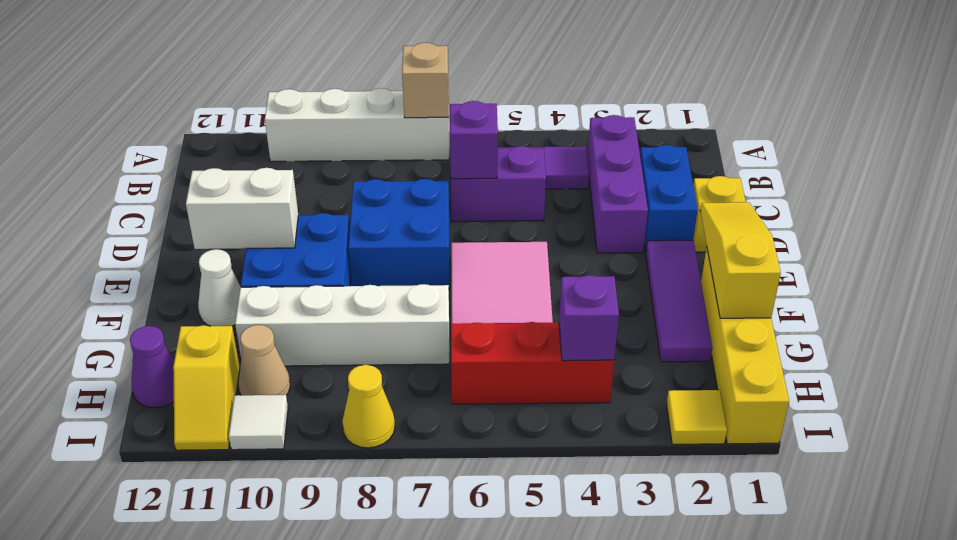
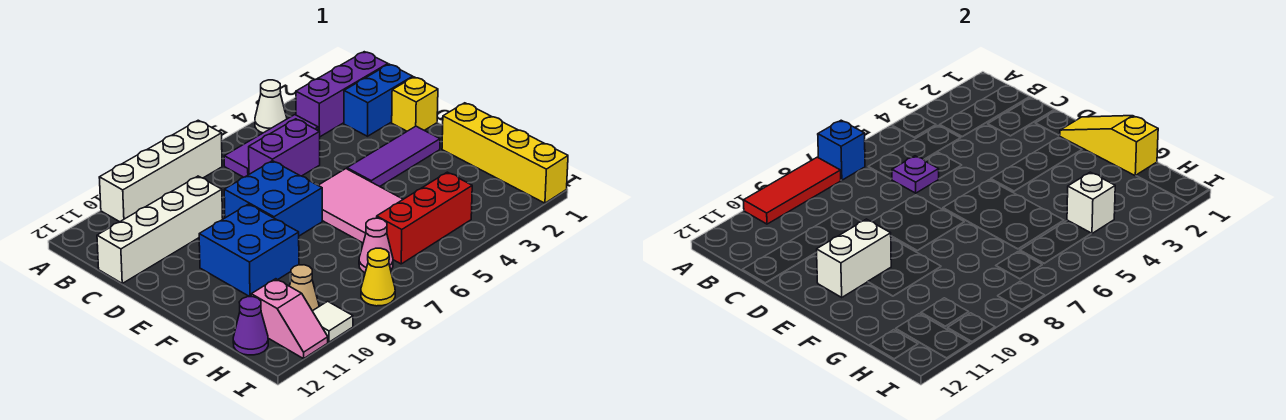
tan 1x1 brick [402,43,449,118] -> blue 1x1 brick [818,120,865,180]
none -> red 1x3 tile [743,157,841,224]
purple 1x3 brick [587,115,648,253] -> purple 1x3 brick turned to [296,52,388,137]
blue 1x2 brick [640,145,698,253] -> blue 1x2 brick turned to [344,64,413,136]
purple 1x1 brick [450,101,498,179] -> purple 1x1 plate [892,156,939,193]
purple 1x3 tile [646,240,712,362] -> purple 1x3 tile turned to [347,126,440,186]
white 1x1 cone [198,249,240,326] -> white 1x1 cone moved to [255,80,287,133]
white 1x4 brick [235,284,449,366] -> white 1x4 brick moved to [97,176,223,283]
purple 1x1 brick [559,275,619,361] -> white 1x1 brick [1067,172,1115,234]
none -> pink 1x1 cone [359,218,393,273]
yellow 1x2 slope [173,325,240,450] -> pink 1x2 slope [251,279,328,359]
yellow 1x1 tile [667,390,727,444] -> none

